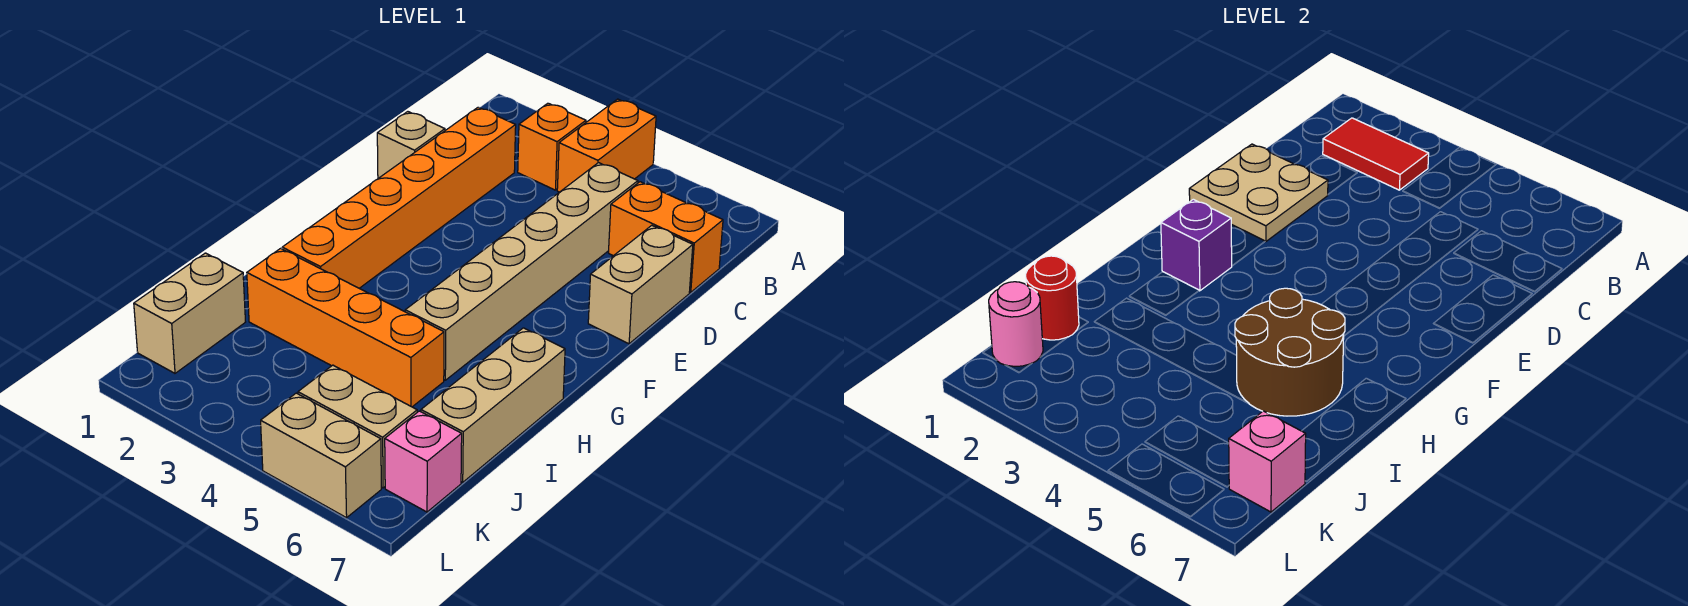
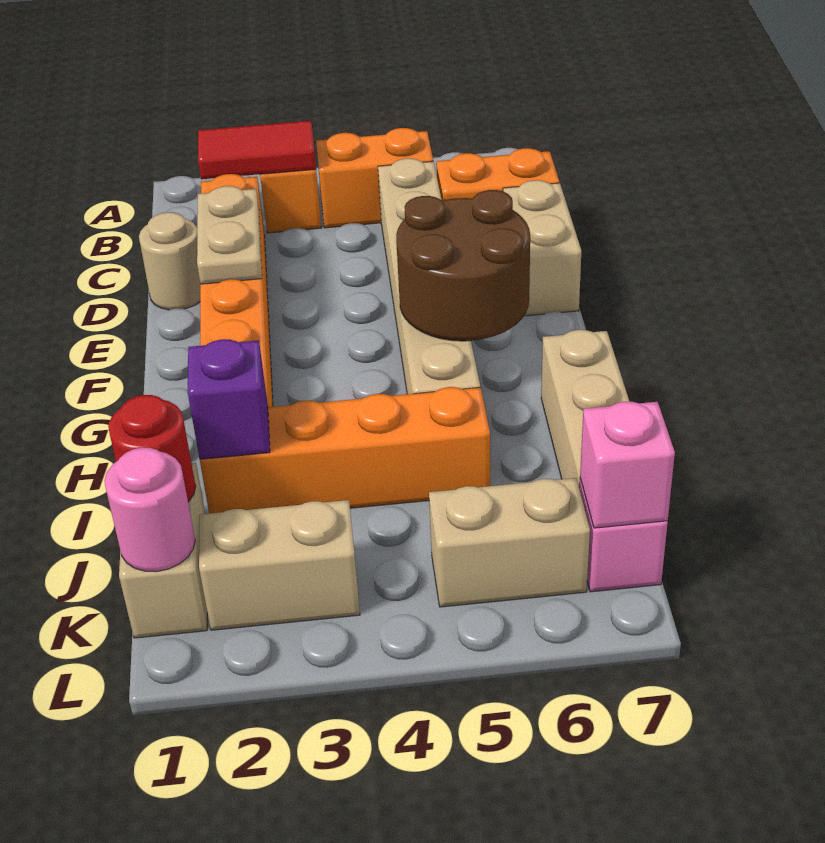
orange 1x2 brick [557,99,656,192] -> orange 1x2 brick turned to [316,128,433,228]
tan 1x1 brick [377,112,445,178] -> tan 1x1 round brick [139,212,201,310]
tan 2x2 plate [1189,144,1328,242] -> tan 1x2 plate [197,186,262,284]
purple 1x1 brick [1161,199,1232,291] -> purple 1x1 brick moved to [188,339,270,459]
brown 2x2 round brick [1235,288,1345,416] -> brown 2x2 round brick moved to [396,190,530,341]
tan 1x2 brick [261,393,381,518] -> tan 1x2 brick moved to [199,500,360,630]

